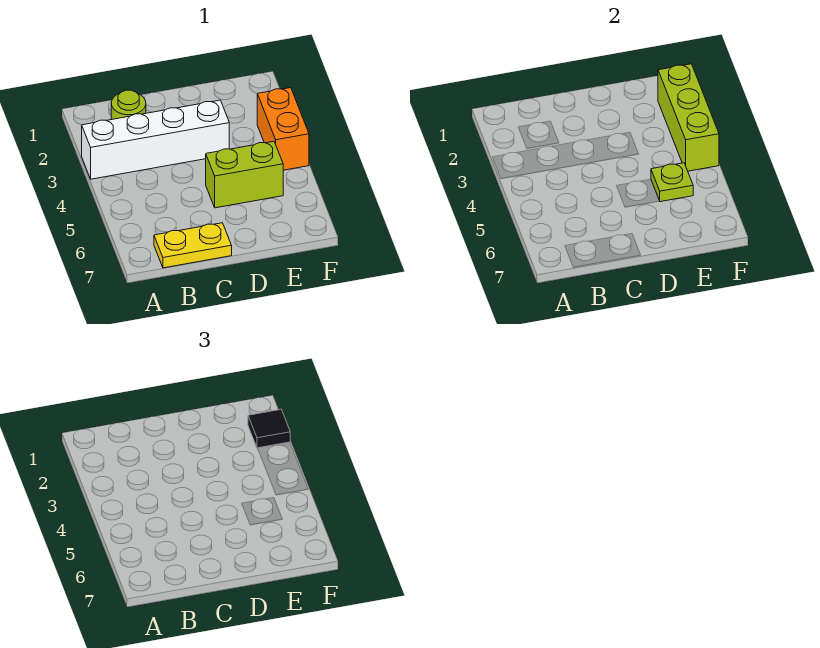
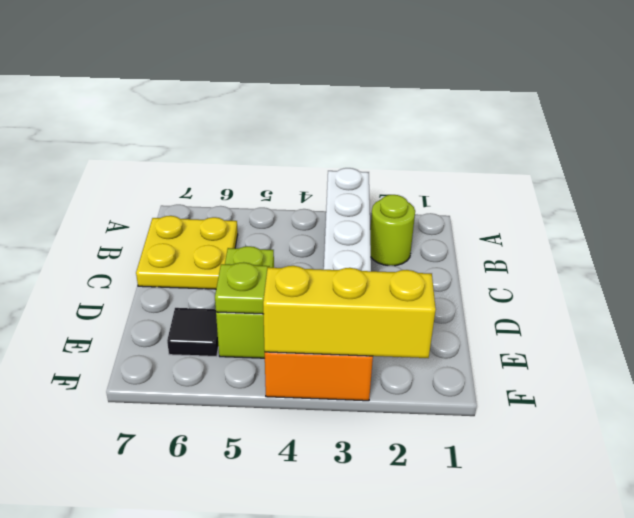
yellow 1x2 plate [154,223,232,268] -> yellow 2x2 plate [136,216,238,289]
lime 1x3 brick [658,64,719,171] -> yellow 1x3 brick [263,266,436,358]
black 1x1 tile [248,409,290,448] -> black 1x1 tile moved to [167,308,219,357]

